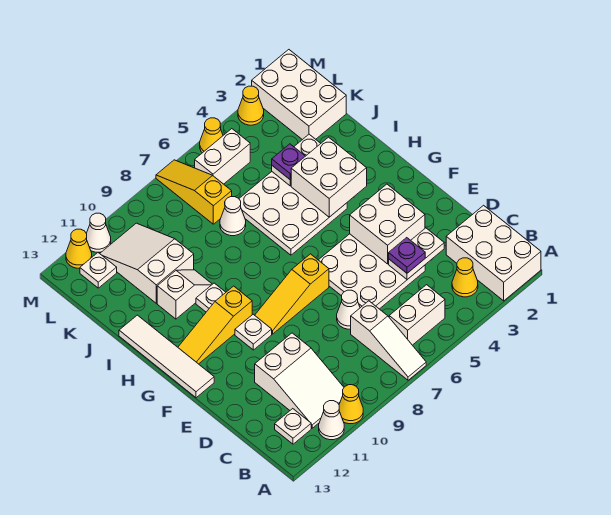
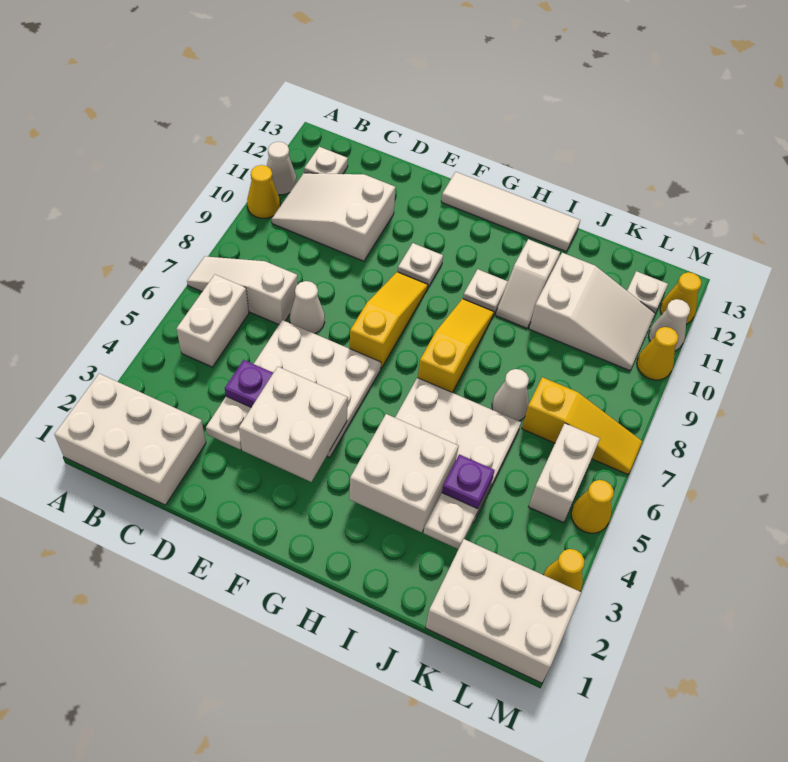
yellow 1x1 cone [452,258,478,297] -> yellow 1x1 cone moved to [637,327,678,380]
yellow 1x3 slope [178,286,252,364] -> yellow 1x3 slope moved to [418,299,494,393]

